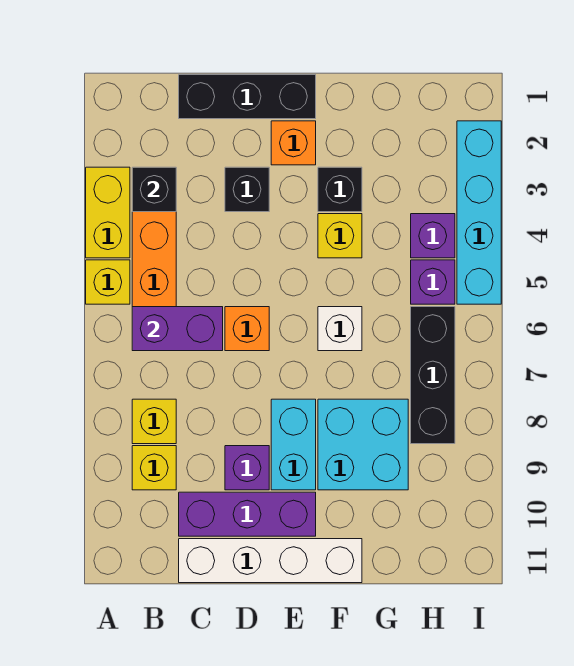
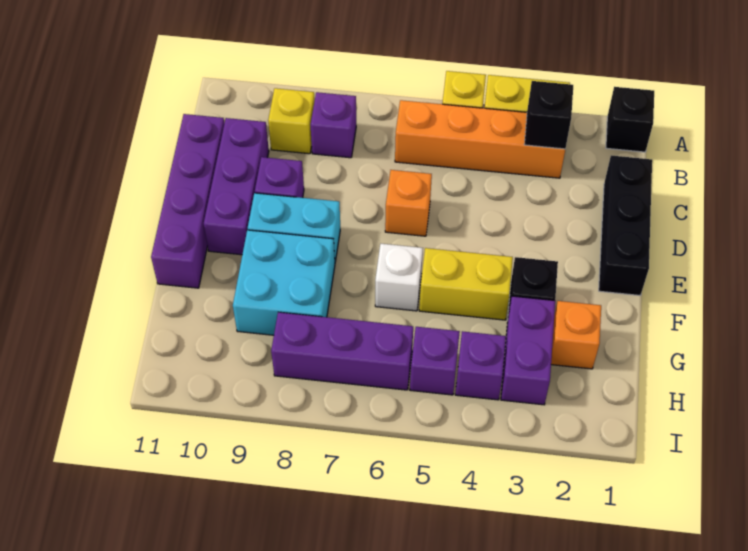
purple 1x2 brick [132,307,223,351] -> purple 1x2 brick moved to [501,296,555,405]
yellow 1x1 brick [132,399,176,444] -> purple 1x1 brick [311,92,356,158]
white 1x4 brick [179,539,362,583] -> purple 1x4 brick [151,114,224,288]
black 1x1 brick [225,167,269,212] -> black 1x1 brick moved to [606,87,654,152]
orange 1x1 brick [271,121,316,165] -> orange 1x1 brick moved to [551,301,601,369]
yellow 1x1 brick [318,214,362,258] -> yellow 1x2 brick [419,248,513,320]
black 1x3 brick [411,307,455,444] -> purple 1x3 brick [271,312,413,390]
cyan 1x4 brick [457,121,501,304] -> none

